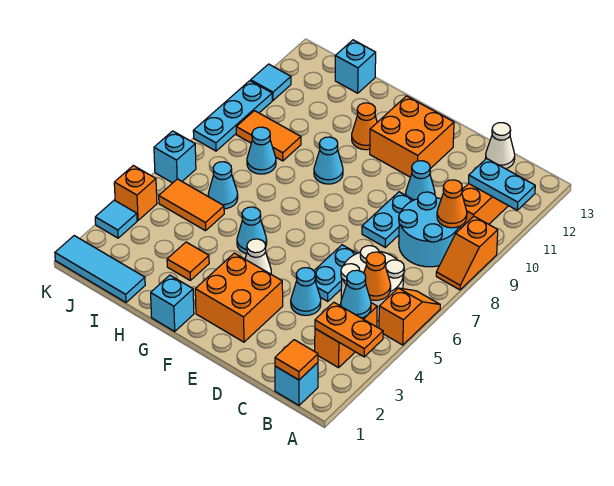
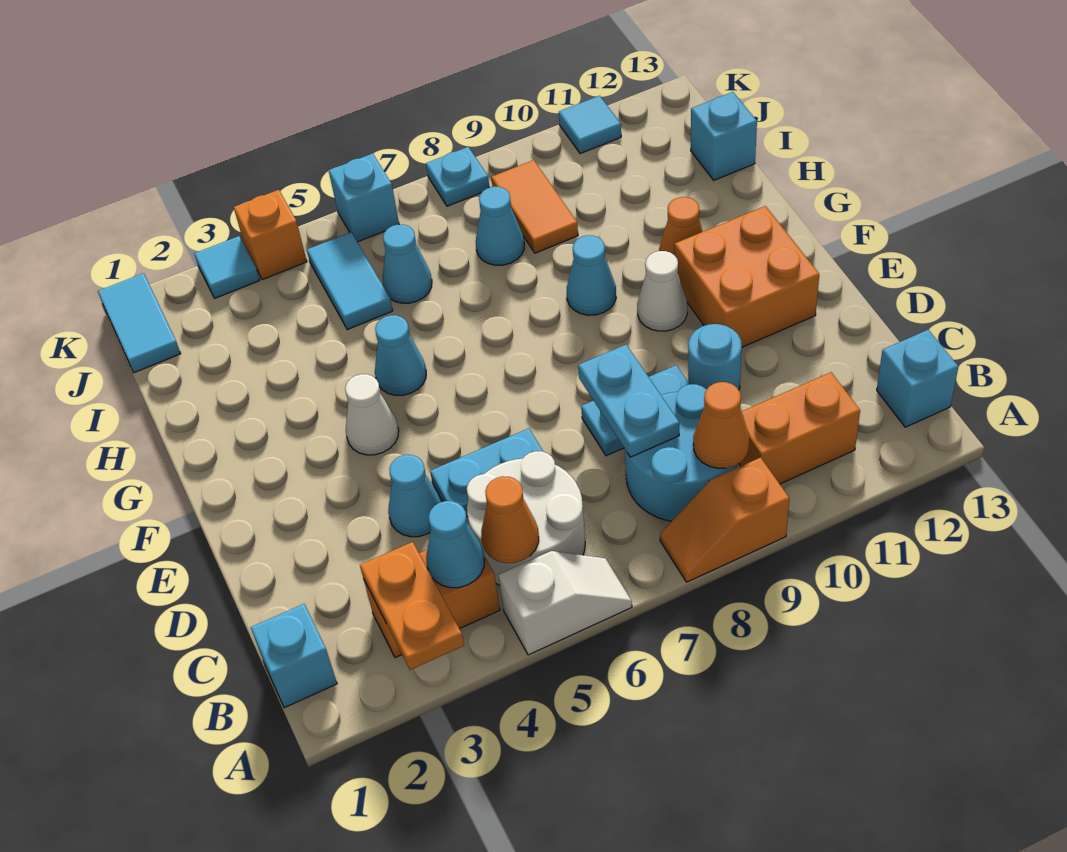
orange 1x2 slope [379,288,440,345] -> white 1x2 slope [498,551,632,655]
cyan 1x2 plate [469,158,535,210] -> cyan 1x2 plate moved to [578,345,679,457]
orange 1x1 tile [275,340,318,380] -> none
white 1x1 cone [485,123,515,169] -> white 1x1 cone moved to [637,251,687,331]
cyan 1x1 cone [406,161,435,200] -> cyan 1x1 round brick [688,324,742,390]
orange 2x2 brick [195,253,283,342] -> none
cyan 1x1 brick [151,275,194,331] -> cyan 1x1 brick moved to [877,330,958,427]
orange 1x1 tile [167,242,209,280] -> none
cyan 1x3 tile [55,236,145,302] -> cyan 1x2 tile [98,273,181,373]
orange 1x2 tile [159,179,224,231] -> cyan 1x2 tile [307,232,393,330]
cyan 1x3 plate [193,81,272,151] -> cyan 1x1 plate [426,147,489,206]

